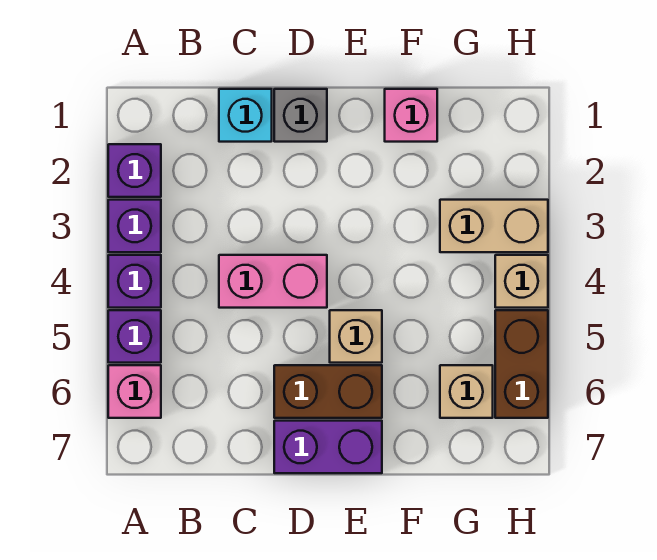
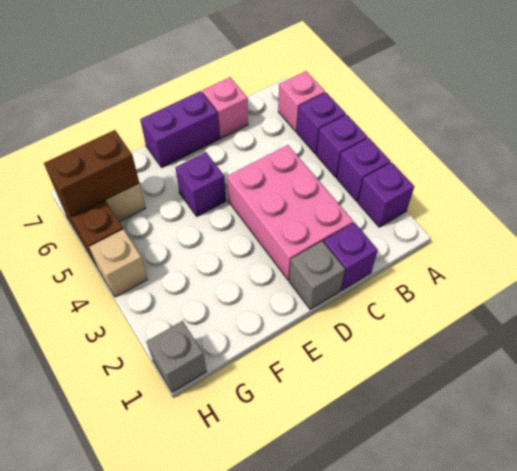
cyan 1x1 brick [219,89,272,142] -> purple 1x1 brick [324,223,378,290]
pink 1x2 brick [219,255,327,308] -> pink 2x3 brick [227,145,353,280]
brown 1x2 brick [274,365,382,418] -> brown 1x2 brick moved to [44,130,139,217]
tan 1x1 brick [330,310,382,363] -> purple 1x1 brick [175,152,226,216]
pink 1x1 brick [385,89,437,142] -> pink 1x1 brick moved to [202,77,248,138]
tan 1x2 brick [440,200,548,252] -> none
none -> grey 1x1 brick [146,321,207,392]

